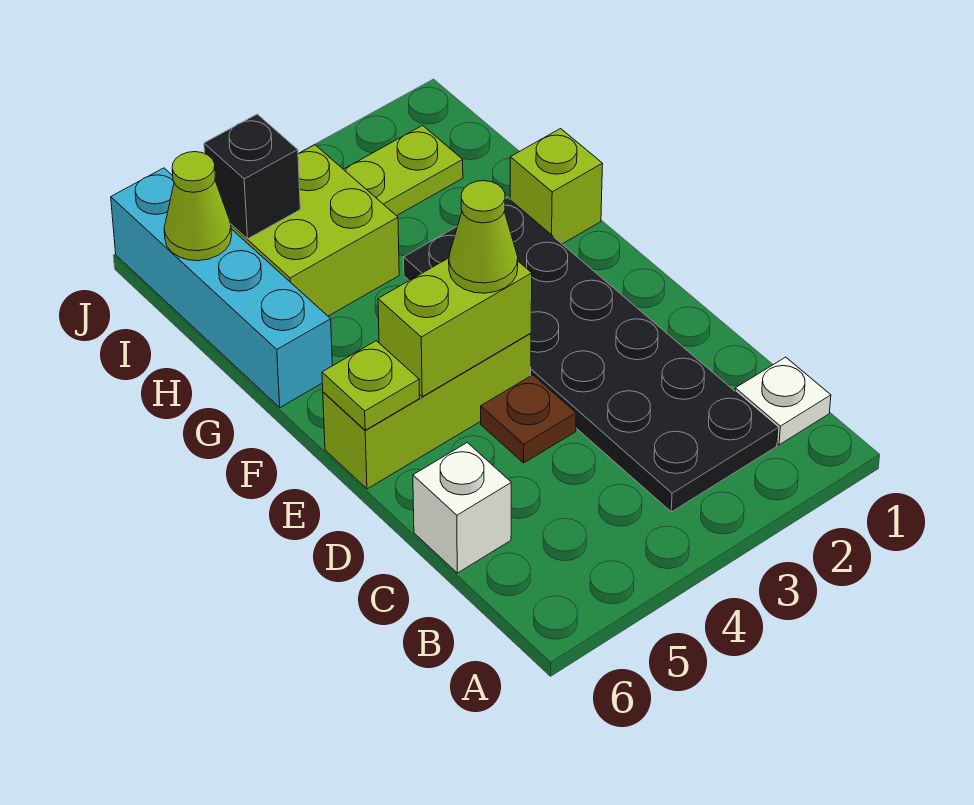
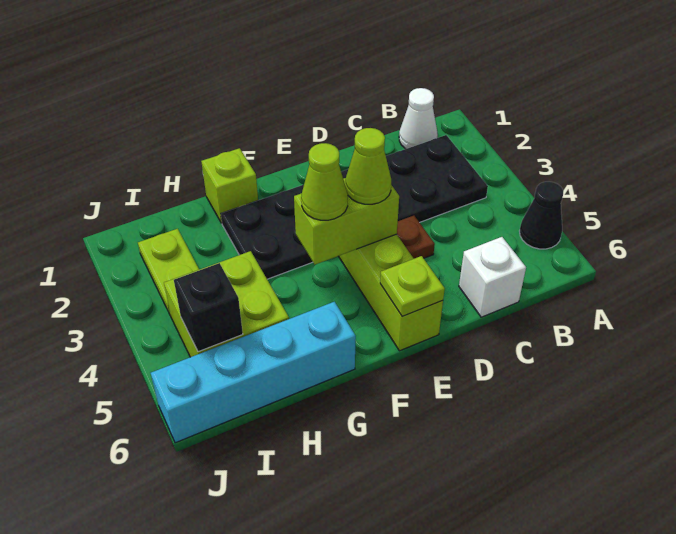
none -> black 1x1 cone [520,182,563,249]
white 1x1 plate [735,357,831,445] -> white 1x1 cone [399,88,438,149]
lime 1x2 brick [378,258,532,397] -> lime 1x2 brick turned to [294,178,399,265]
lime 1x1 cone [164,152,232,261] -> lime 1x1 cone moved to [301,143,348,220]

